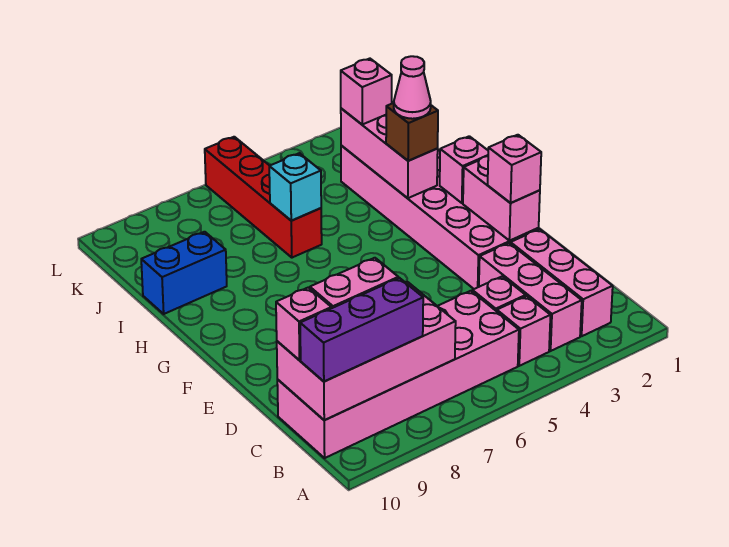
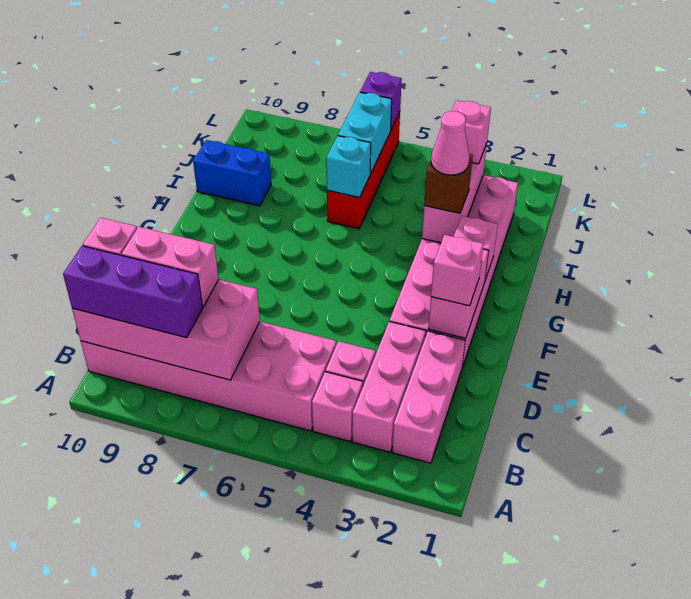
none -> cyan 1x2 brick [338,92,392,174]
none -> purple 1x1 brick [360,72,402,129]

